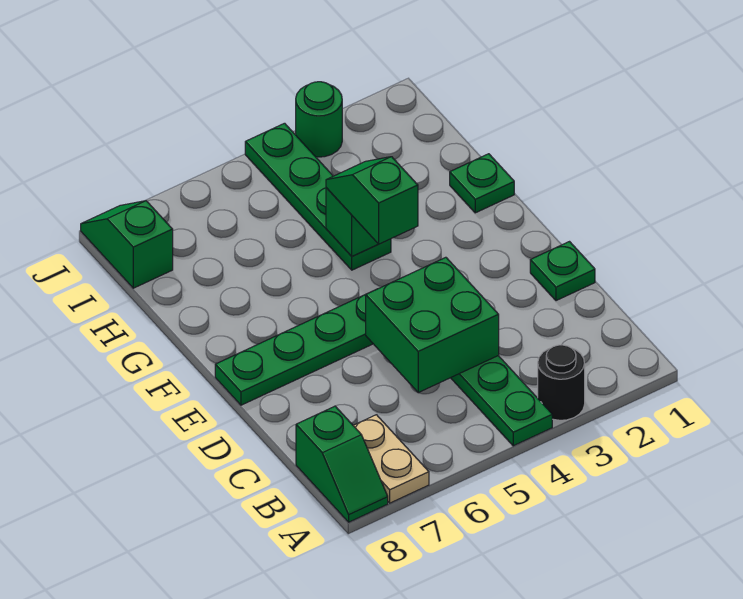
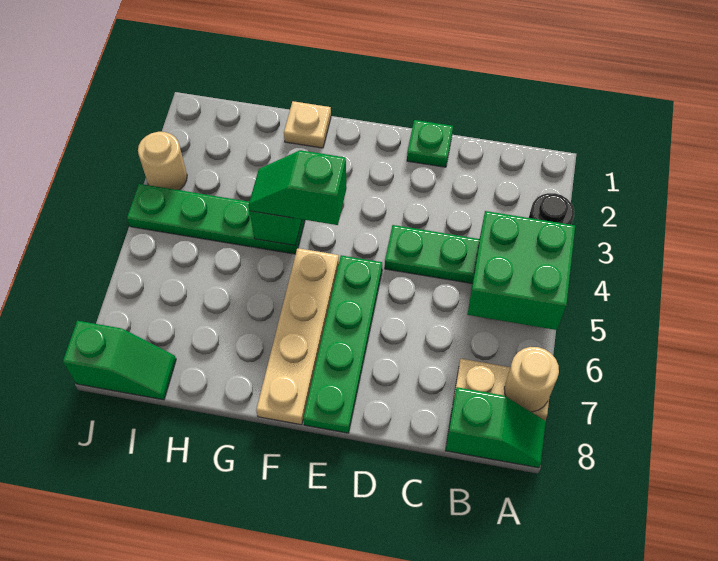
none -> tan 1x1 round brick [504,347,559,412]
green 2x2 brick [366,257,499,393] -> green 2x2 brick moved to [467,211,575,330]
none -> tan 1x4 plate [256,248,339,425]
green 1x1 plate [450,154,514,213] -> tan 1x1 plate [284,101,331,148]
green 1x2 slope [81,201,173,288] -> green 1x2 slope turned to [63,321,176,400]
green 1x1 round brick [296,82,342,157] -> tan 1x1 round brick [138,132,187,190]

